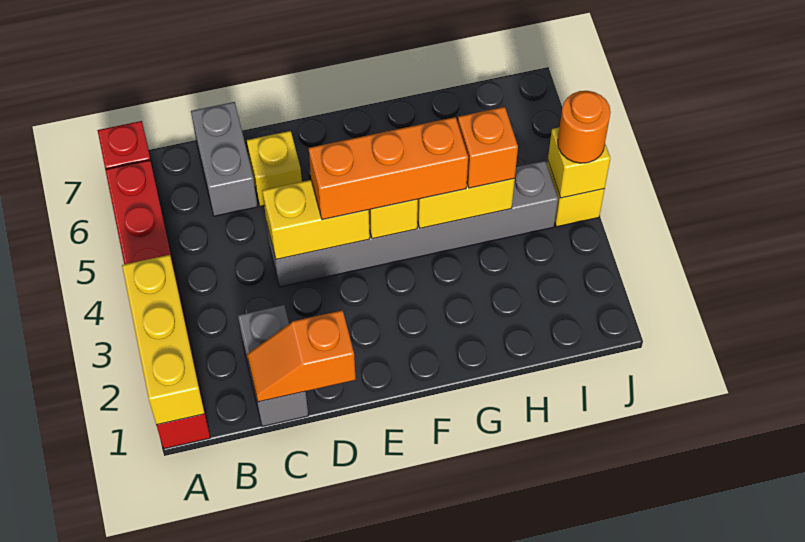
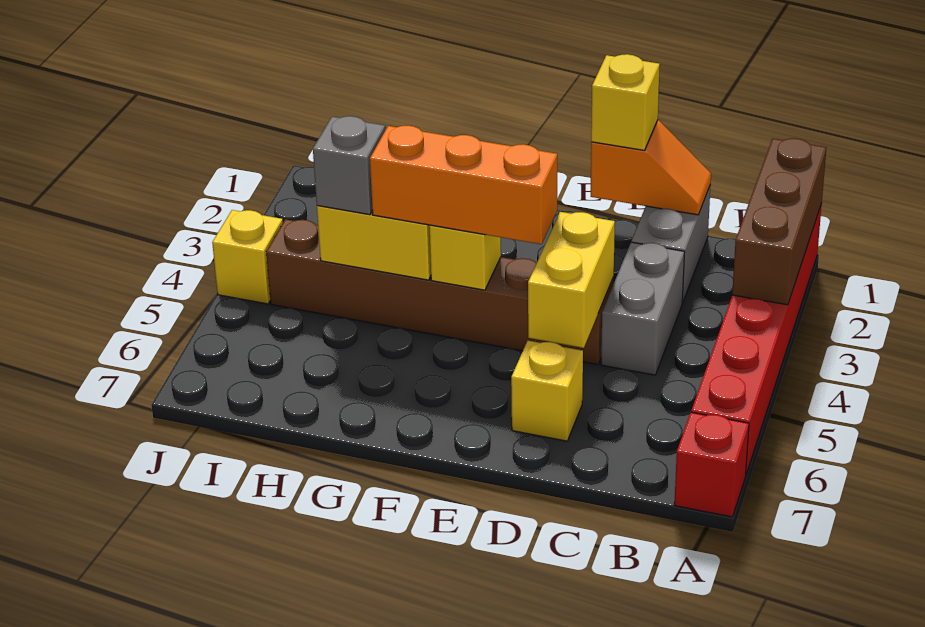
yellow 1x3 brick [122,255,205,425] -> brown 1x3 brick [732,138,827,305]
grey 1x2 brick [191,102,257,216] -> grey 1x2 brick moved to [601,242,685,375]
grey 1x6 brick [267,161,558,287] -> brown 1x6 brick [266,219,614,365]
yellow 1x2 brick [262,180,370,259] -> yellow 1x2 brick turned to [528,212,615,348]
orange 1x1 brick [458,107,518,188] -> grey 1x1 brick [313,116,385,215]
yellow 1x1 brick [548,127,610,198] -> yellow 1x1 brick moved to [591,54,660,150]
orange 1x1 round brick [558,91,611,163] -> none

